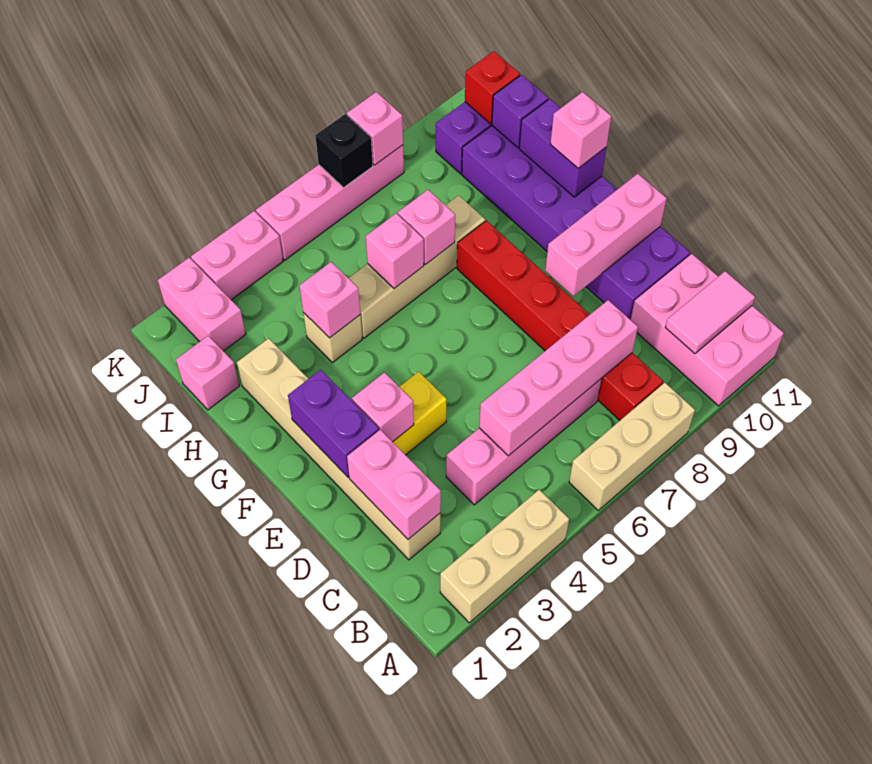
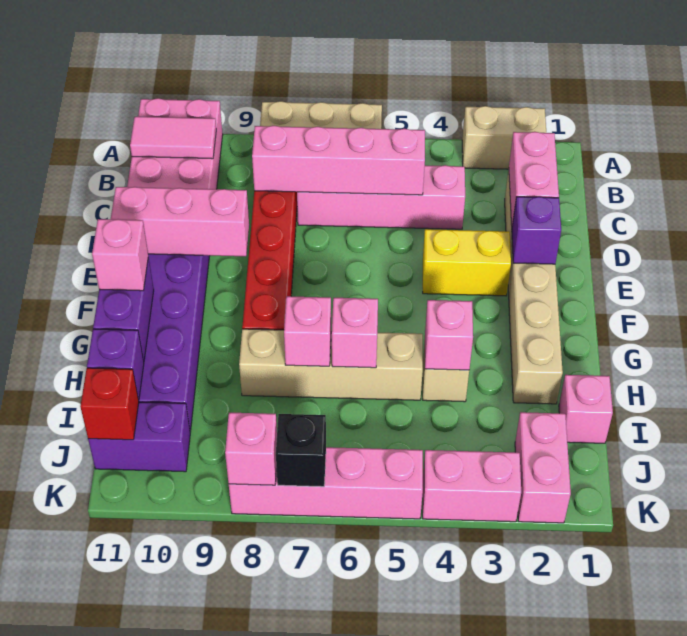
tan 1x3 brick [440,490,569,623] -> tan 1x2 brick [462,106,546,169]
purple 1x2 brick [288,370,379,477] -> purple 1x1 brick [512,197,561,264]
pink 1x1 brick [352,373,414,442] -> none

